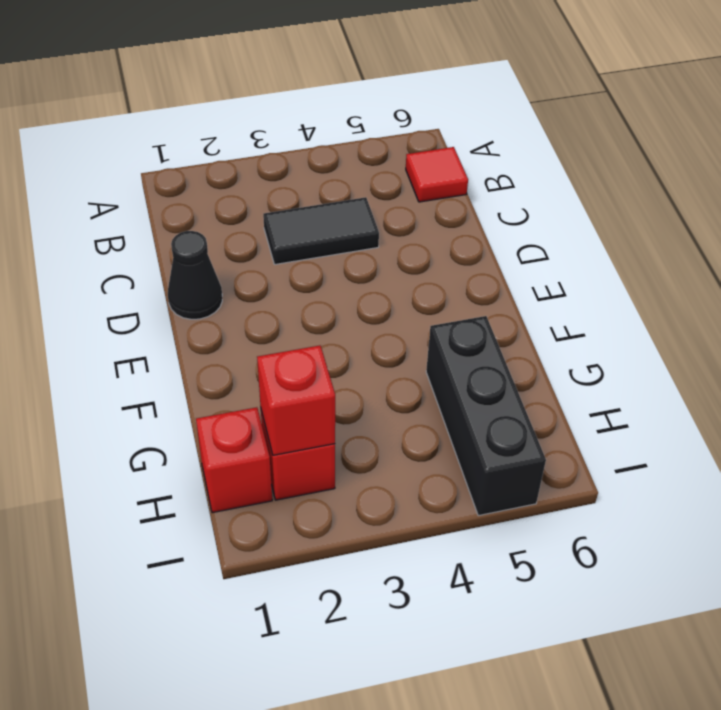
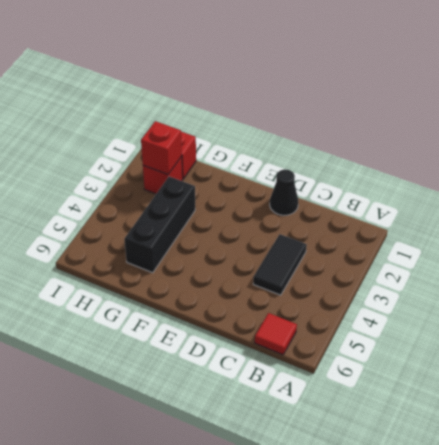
black 1x3 brick [426,316,546,516] -> black 1x3 brick turned to [124,177,195,273]

